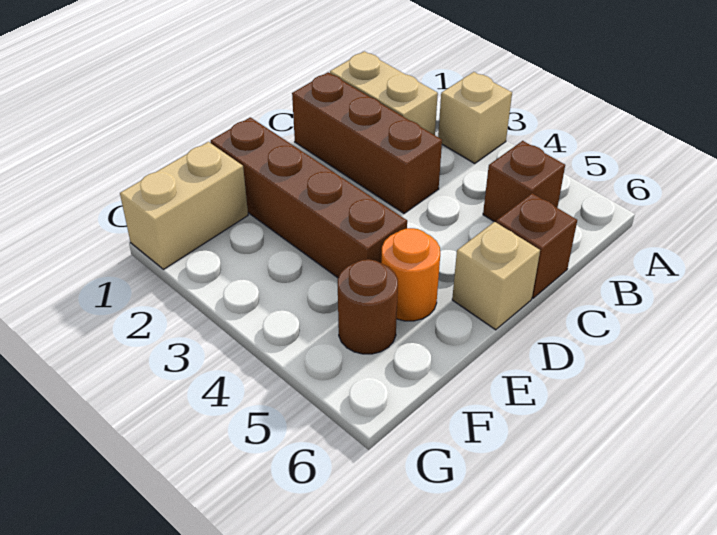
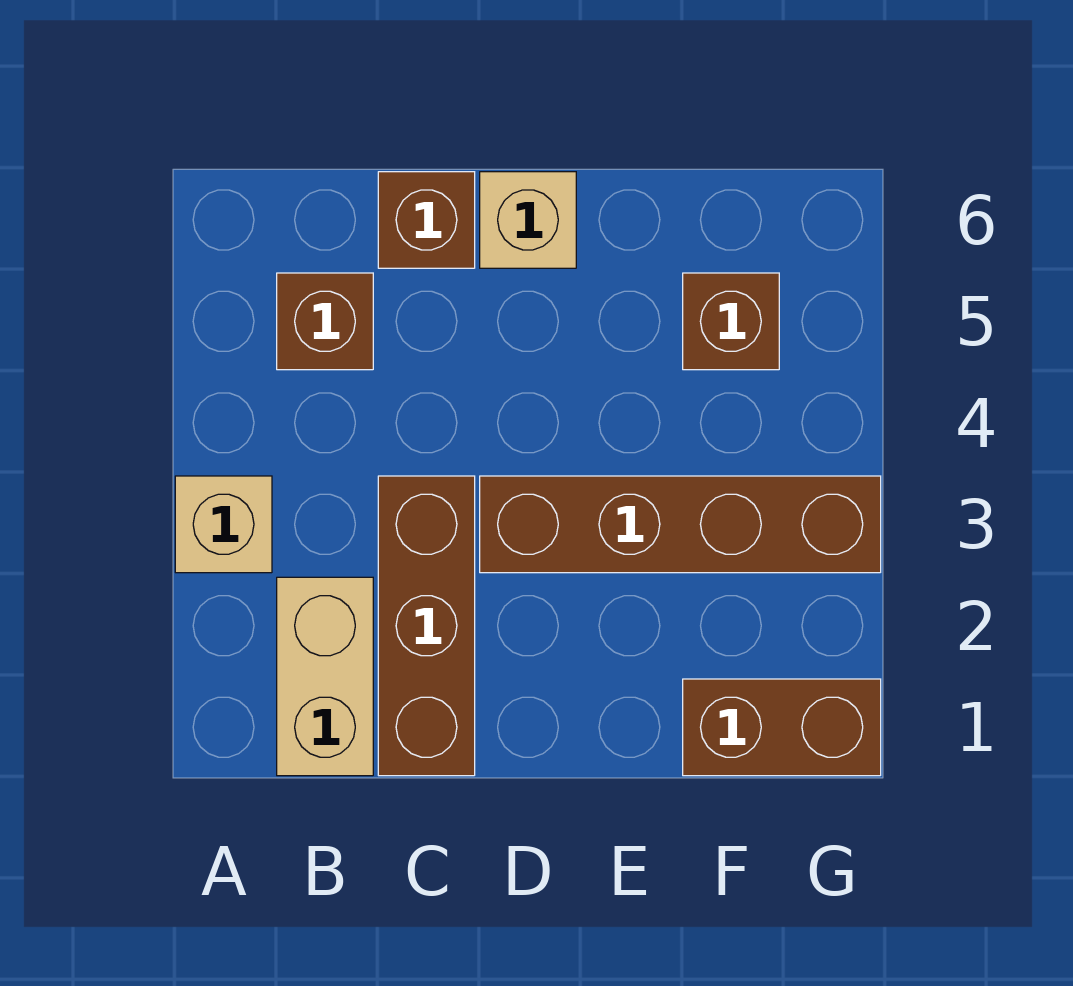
brown 1x4 brick [211,117,407,278] -> brown 1x4 brick turned to [480,476,881,573]
orange 1x1 round brick [381,228,440,321] -> none
tan 1x2 brick [120,142,248,269] -> brown 1x2 brick [683,679,881,776]
brown 1x1 round brick [338,259,398,354] -> brown 1x1 brick [683,273,779,370]

